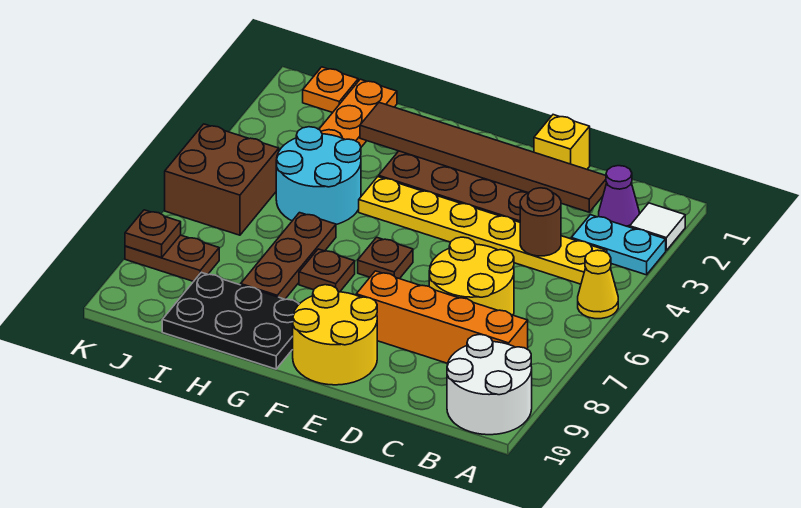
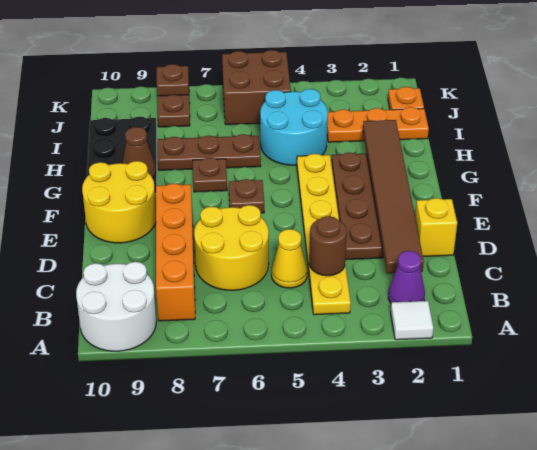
cyan 1x2 plate [571,215,666,275] -> none
yellow 1x1 cone [578,250,618,319] -> yellow 1x1 cone moved to [271,229,307,288]
none -> brown 1x1 cone [122,127,156,178]

